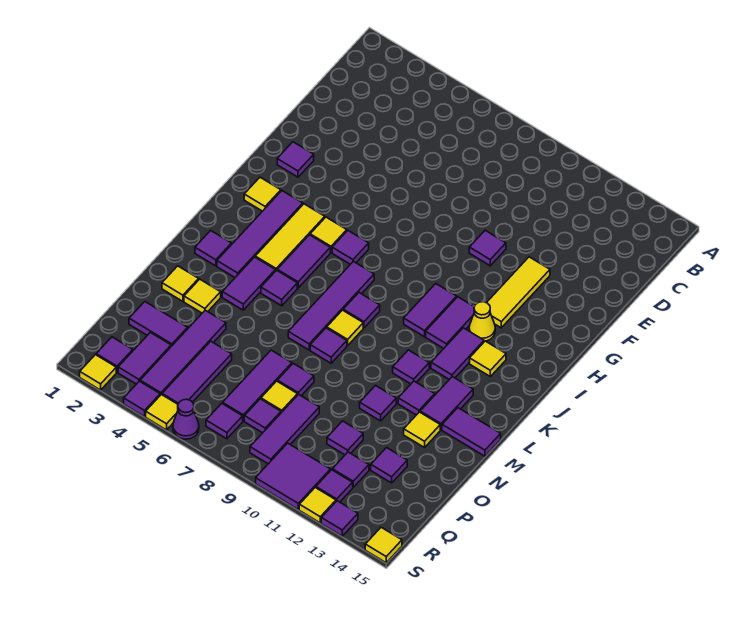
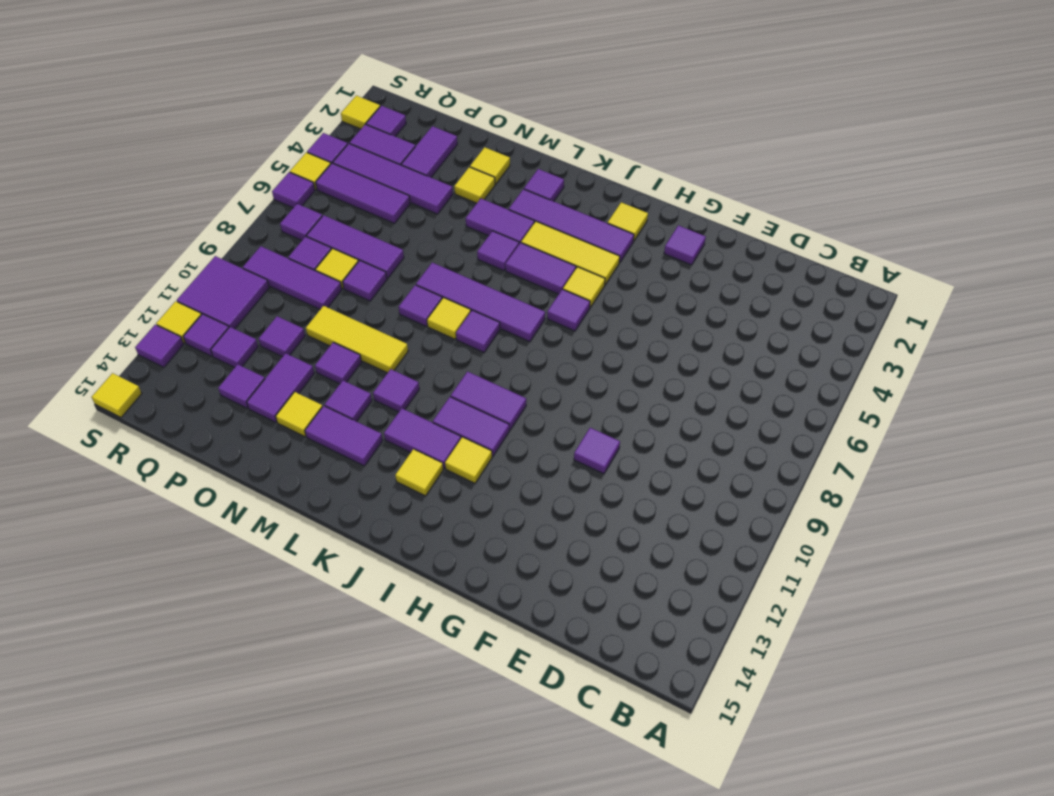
yellow 1x3 tile [487,257,550,328] -> yellow 1x3 tile moved to [306,306,408,373]
yellow 1x1 cone [469,302,495,341] -> yellow 1x1 tile [445,437,492,483]
purple 1x2 tile [442,408,501,456] -> purple 1x2 tile moved to [247,353,314,422]
purple 1x1 cone [173,399,199,439] -> purple 1x1 tile [272,172,315,208]

